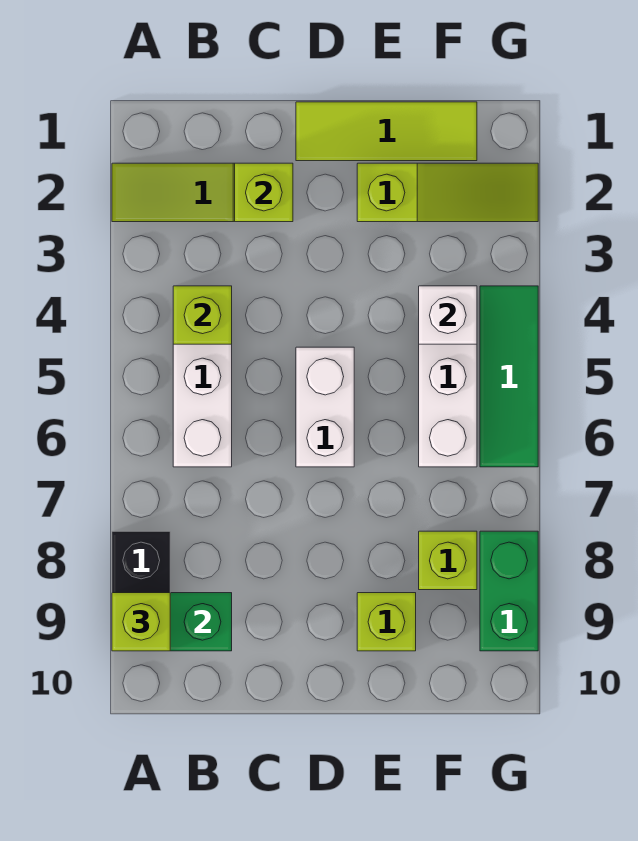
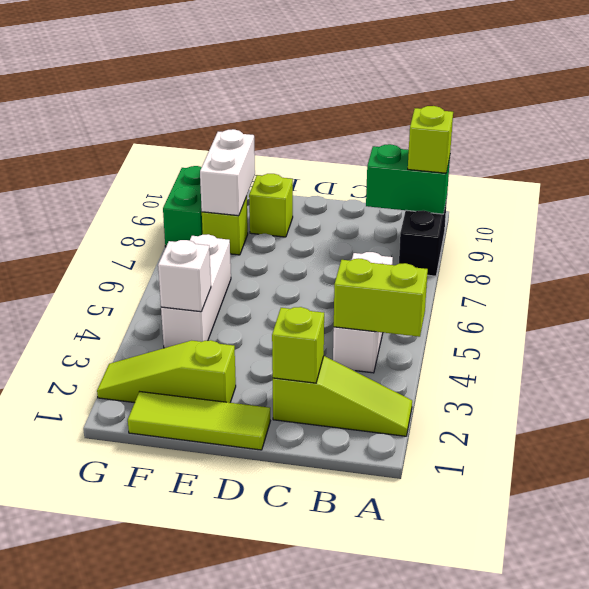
lime 1x1 brick [173,286,232,344] -> lime 1x2 brick [334,259,428,337]
white 1x2 brick [296,347,354,467] -> white 1x2 brick moved to [200,129,255,216]
green 1x3 tile [480,286,538,467] -> none

